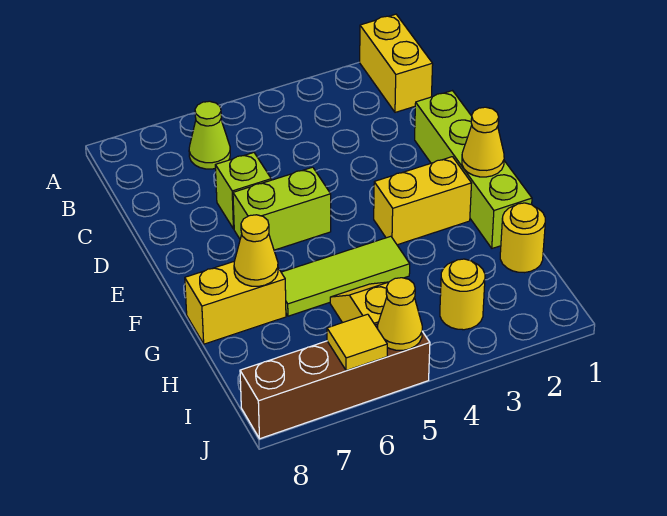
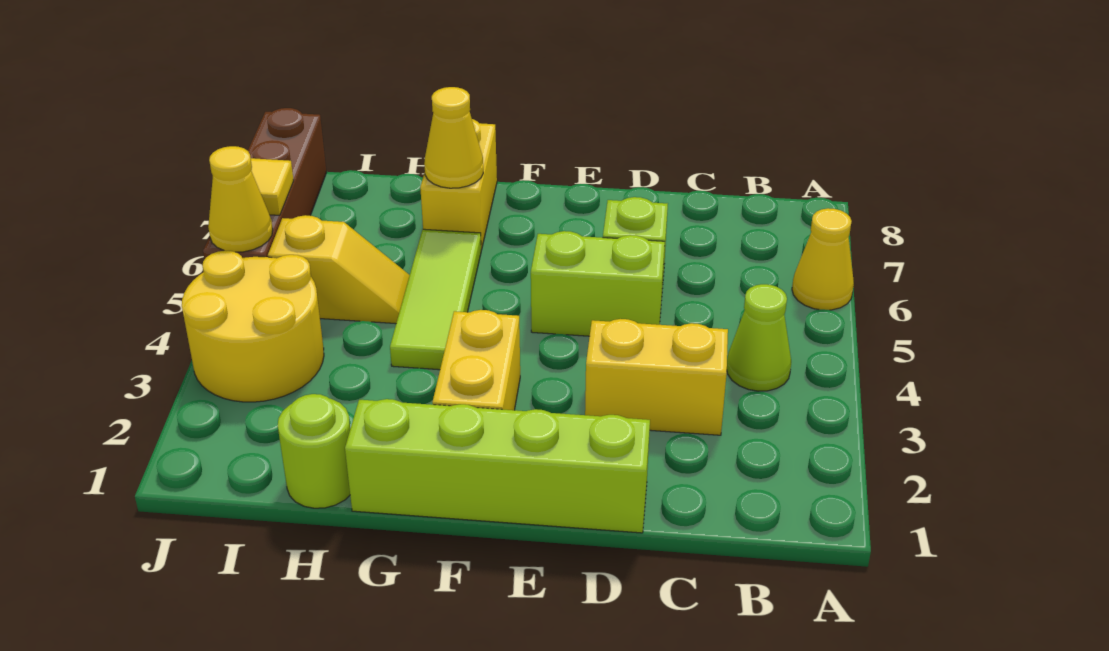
yellow 1x2 brick [360,14,433,112] -> yellow 1x2 brick moved to [585,319,728,435]
lime 1x1 cone [189,101,230,169] -> lime 1x1 cone moved to [727,284,791,391]
lime 1x2 brick [233,167,331,250] -> lime 1x2 brick turned to [531,231,665,336]
yellow 1x1 cone [462,107,504,177] -> yellow 1x1 cone moved to [792,208,854,310]
yellow 1x1 round brick [500,203,545,273] -> lime 1x1 round brick [278,394,350,508]
yellow 1x1 round brick [440,259,485,330] -> yellow 2x2 round brick [182,251,324,402]

